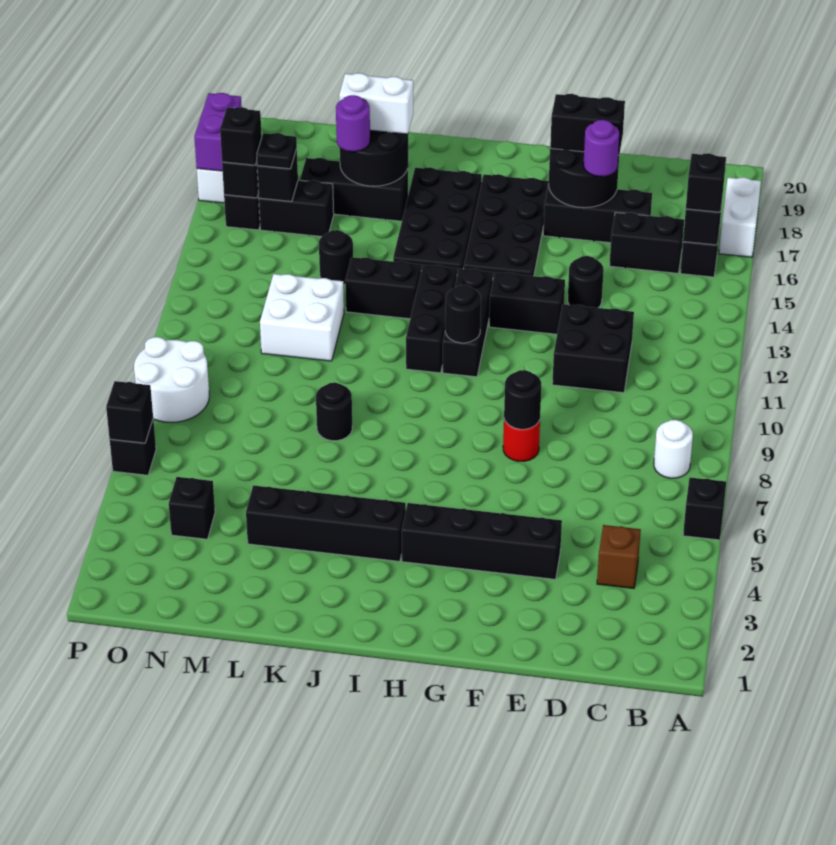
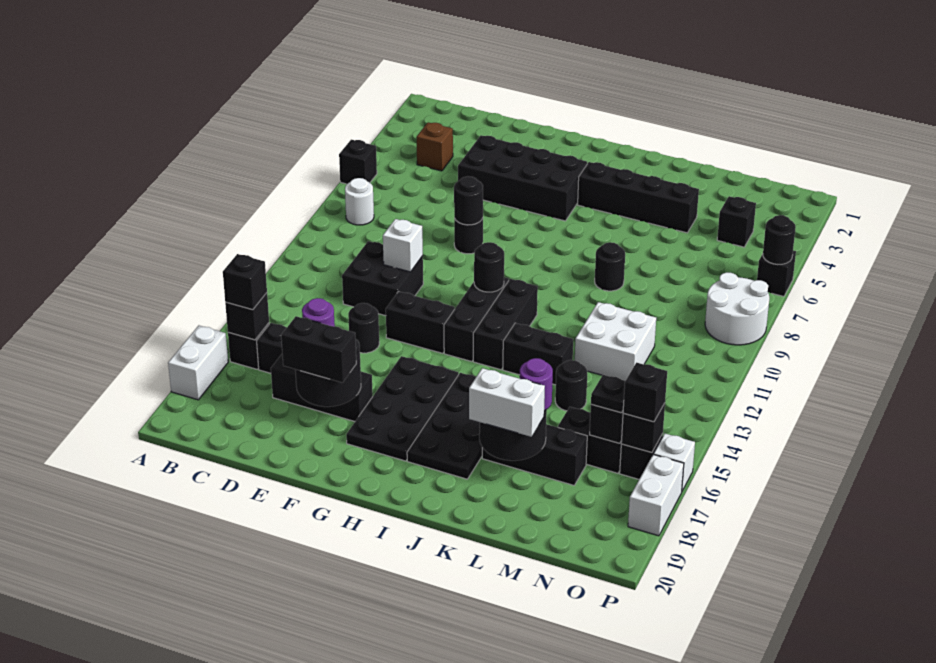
black 1x4 brick [402,503,562,579] -> black 2x4 brick [458,135,587,221]
none -> white 1x1 brick [383,219,423,272]
red 1x1 round brick [503,420,540,461] -> black 1x1 round brick [454,218,483,254]
black 1x1 brick [106,381,153,443] -> black 1x1 round brick [763,215,796,264]
none -> white 1x1 brick [653,433,695,491]
purple 1x2 brick [194,93,241,171] -> none

